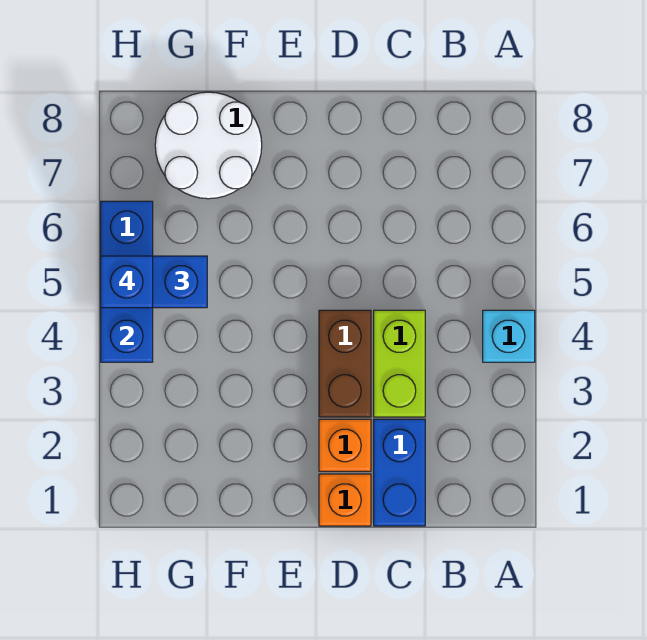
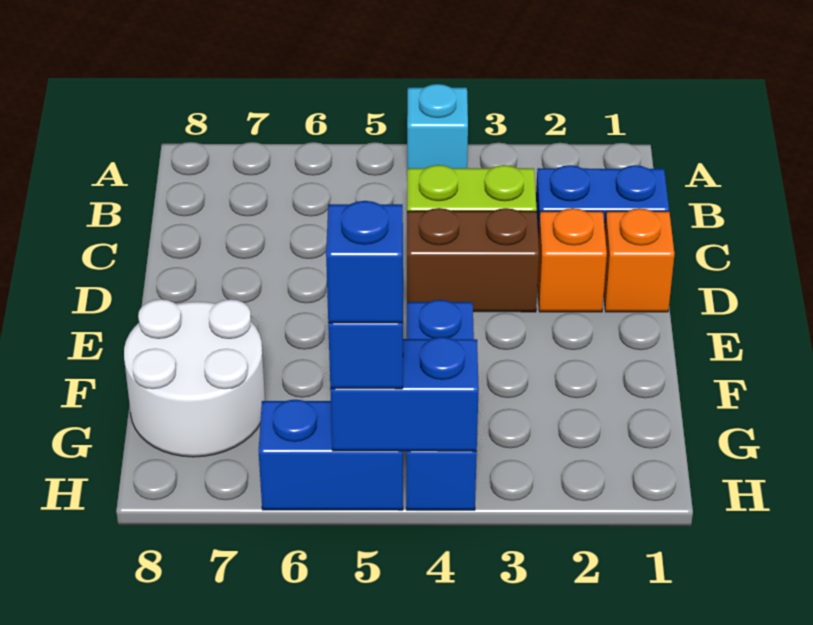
none -> blue 1x3 brick [406,300,477,510]

